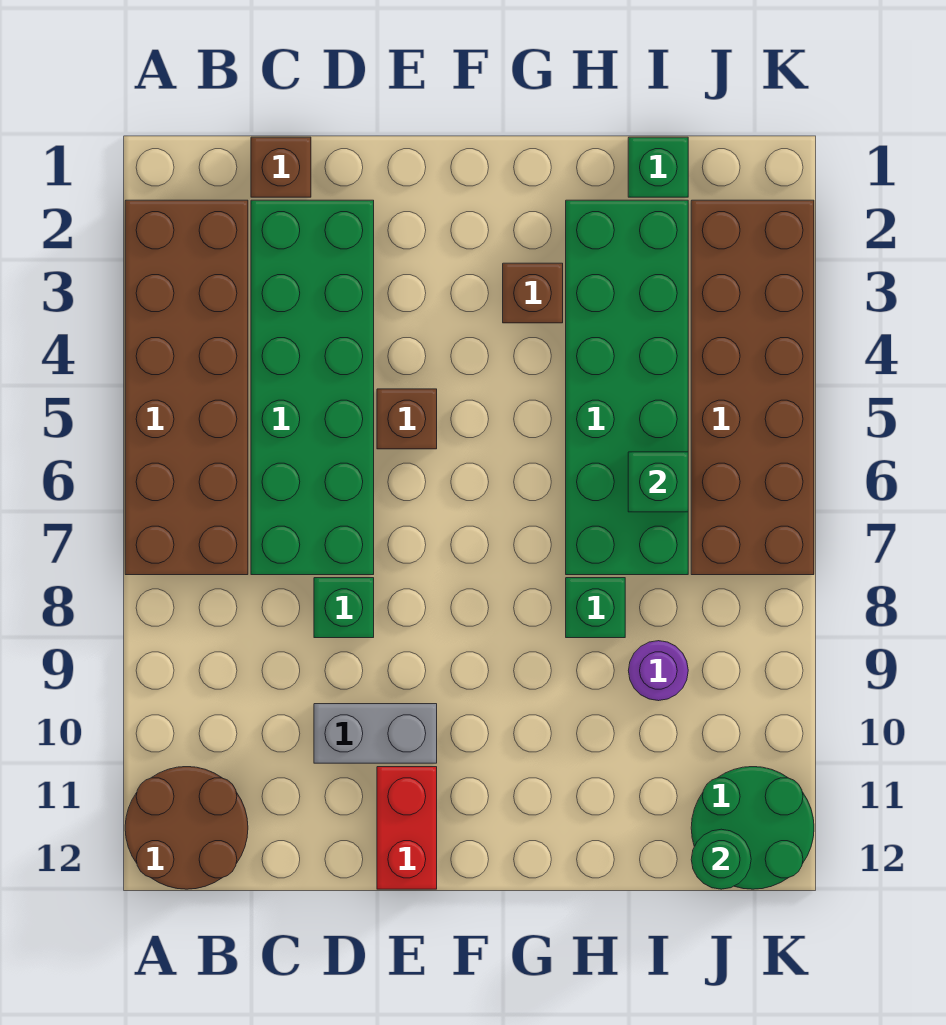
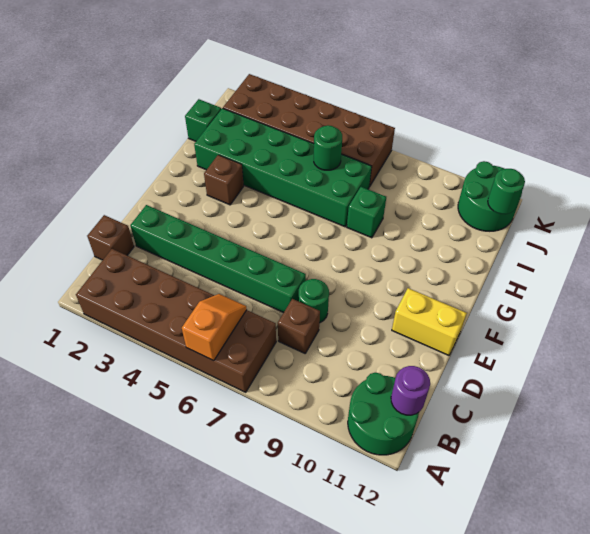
none -> orange 1x2 slope [182,294,247,361]
brown 2x2 round brick [125,767,248,889] -> green 2x2 round brick [348,373,419,455]
green 2x6 brick [251,200,374,575] -> green 1x6 brick [130,205,306,313]
green 1x1 brick [314,578,374,638] -> green 1x1 round brick [299,279,329,323]
grey 1x2 brick [314,704,437,763] -> none
brown 1x1 brick [377,389,437,449] -> brown 1x1 brick moved to [278,299,320,353]
red 1x2 brick [377,767,437,889] -> yellow 1x2 brick [392,288,467,355]
green 1x1 brick [628,452,688,512] -> green 1x1 round brick [314,125,342,170]
purple 1x1 round brick [628,641,688,701] -> purple 1x1 round brick moved to [391,366,430,415]

